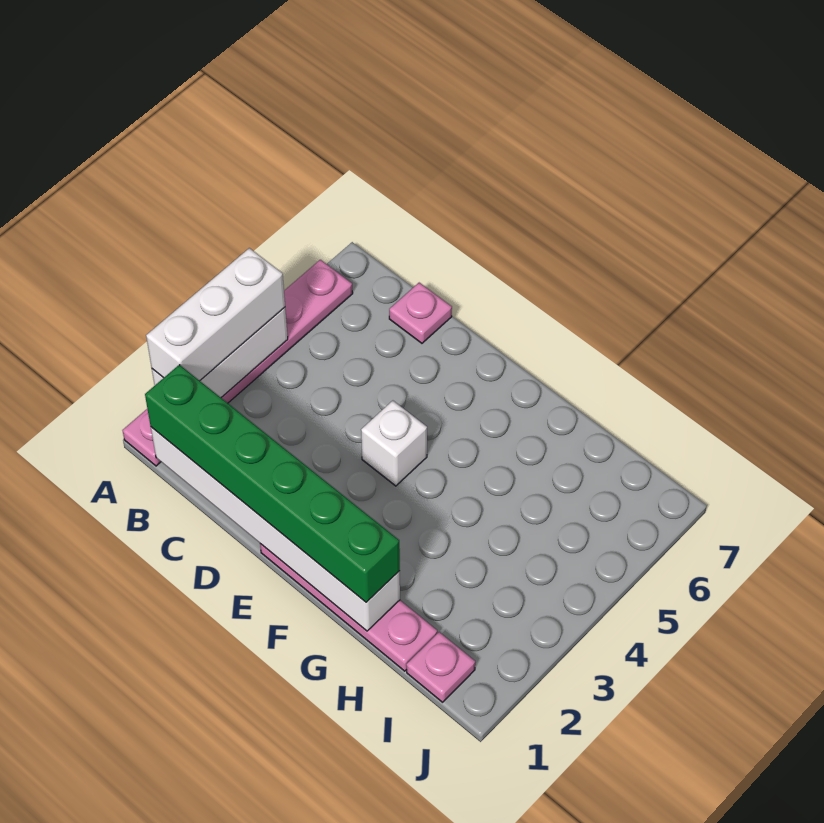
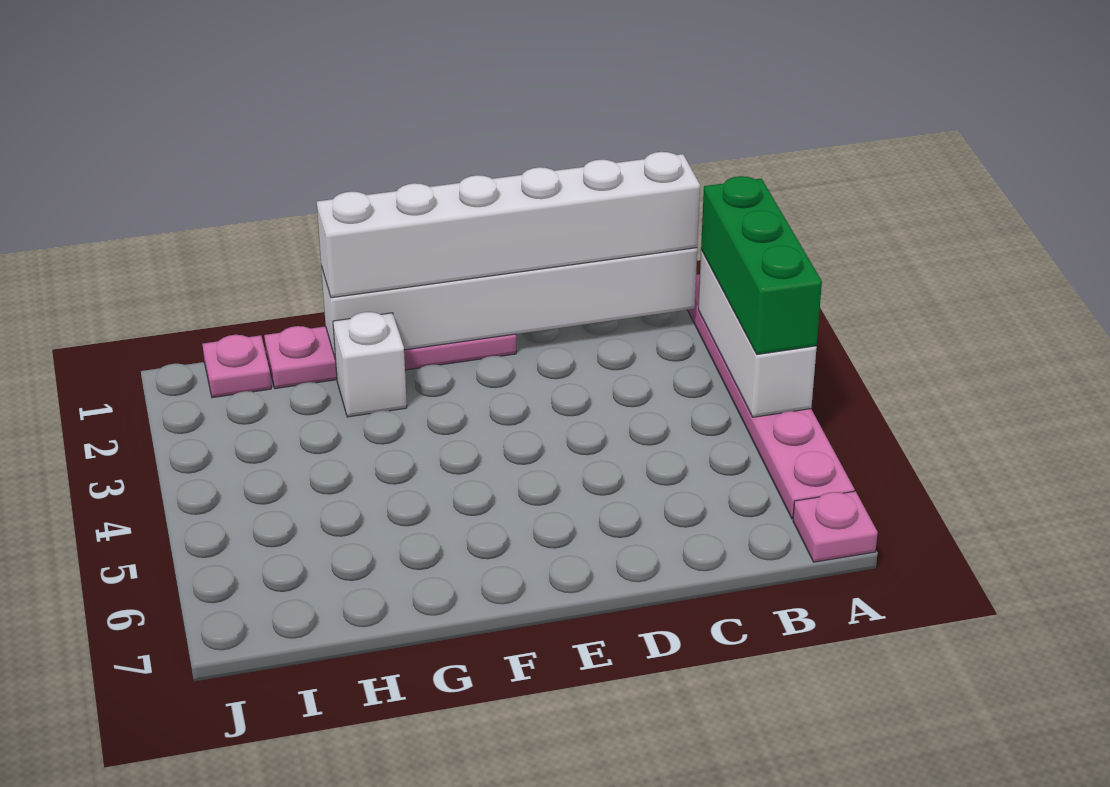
white 1x3 brick [146,248,285,381] -> green 1x3 brick [701,176,822,354]
green 1x6 brick [145,365,400,602] -> white 1x6 brick [317,152,700,298]
pink 1x1 plate [389,283,452,343] -> pink 1x1 plate moved to [793,491,878,562]
white 1x1 brick [361,401,427,486] -> white 1x1 brick moved to [333,312,407,417]

